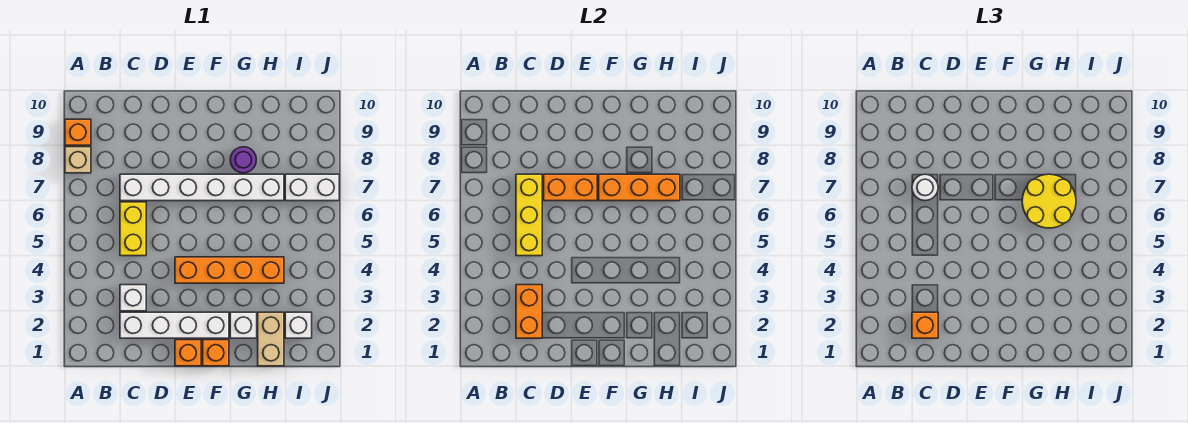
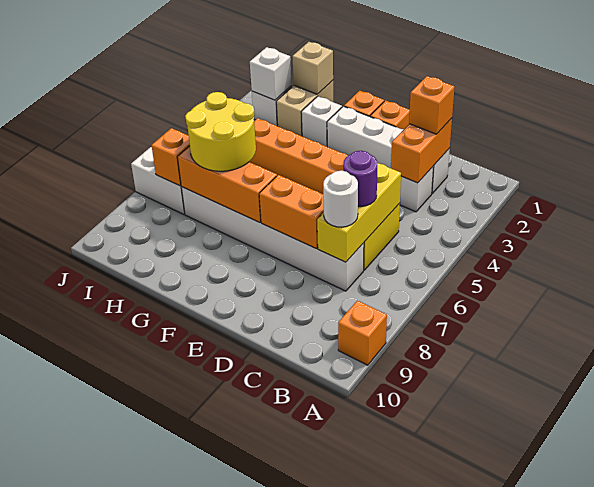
tan 1x1 brick [65,147,91,173] -> tan 1x1 brick moved to [292,42,333,94]
purple 1x1 round brick [230,147,256,173] -> purple 1x1 round brick moved to [343,151,377,206]
none -> white 1x1 brick [250,47,292,100]
none -> orange 1x1 brick [151,128,190,186]

